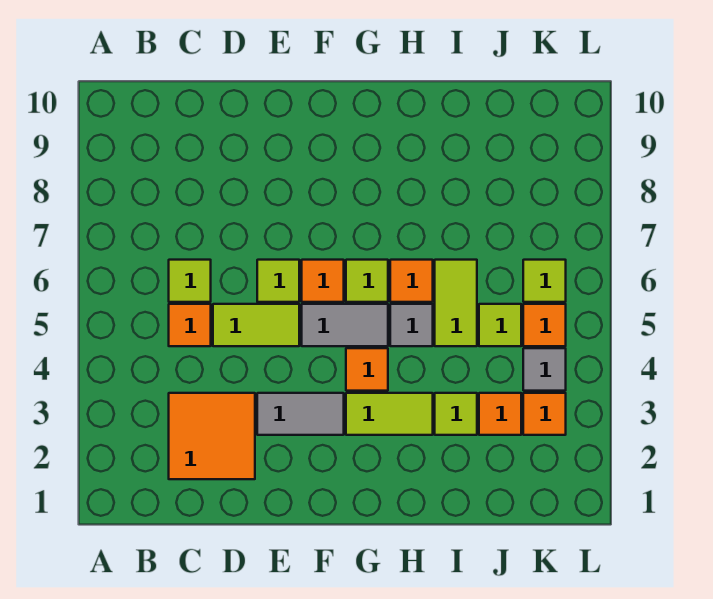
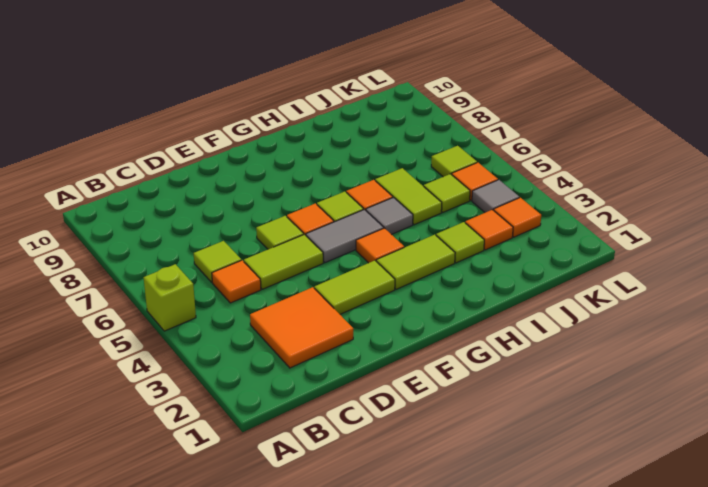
none -> lime 1x1 brick [144,264,196,331]
grey 1x2 tile [257,393,344,435] -> lime 1x2 tile [314,260,395,314]

